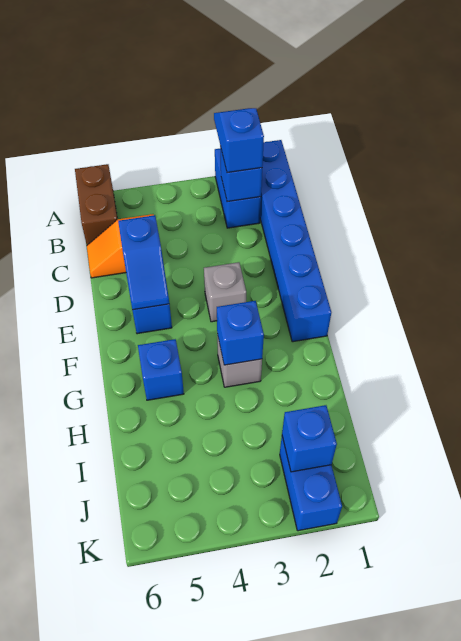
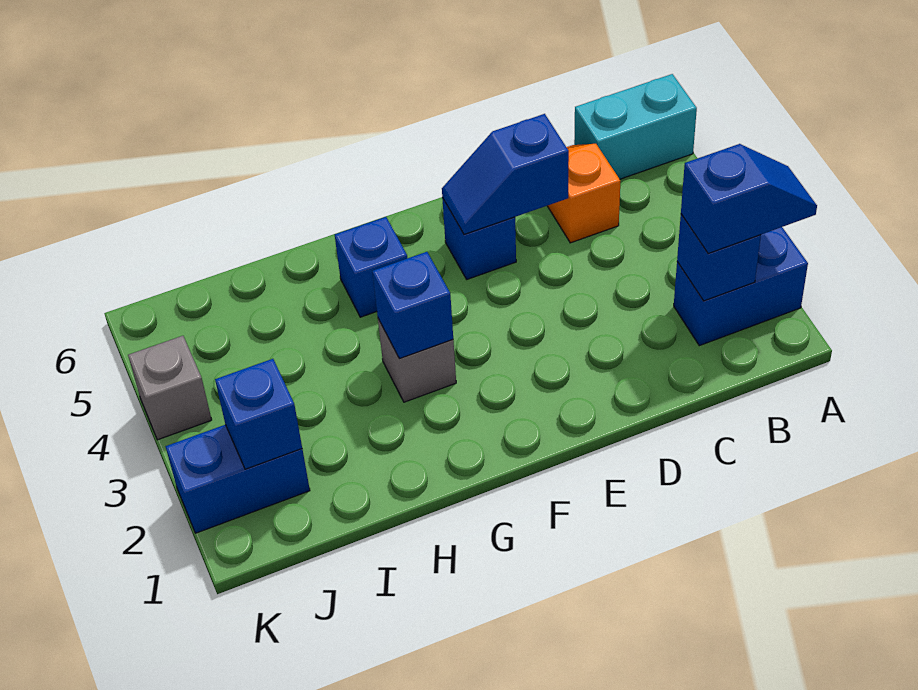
blue 1x6 brick [260,140,331,342] -> none
brown 1x2 brick [75,164,117,245] -> cyan 1x2 brick [574,74,697,179]
grey 1x1 brick [204,262,246,322] -> grey 1x1 brick moved to [128,336,212,440]

